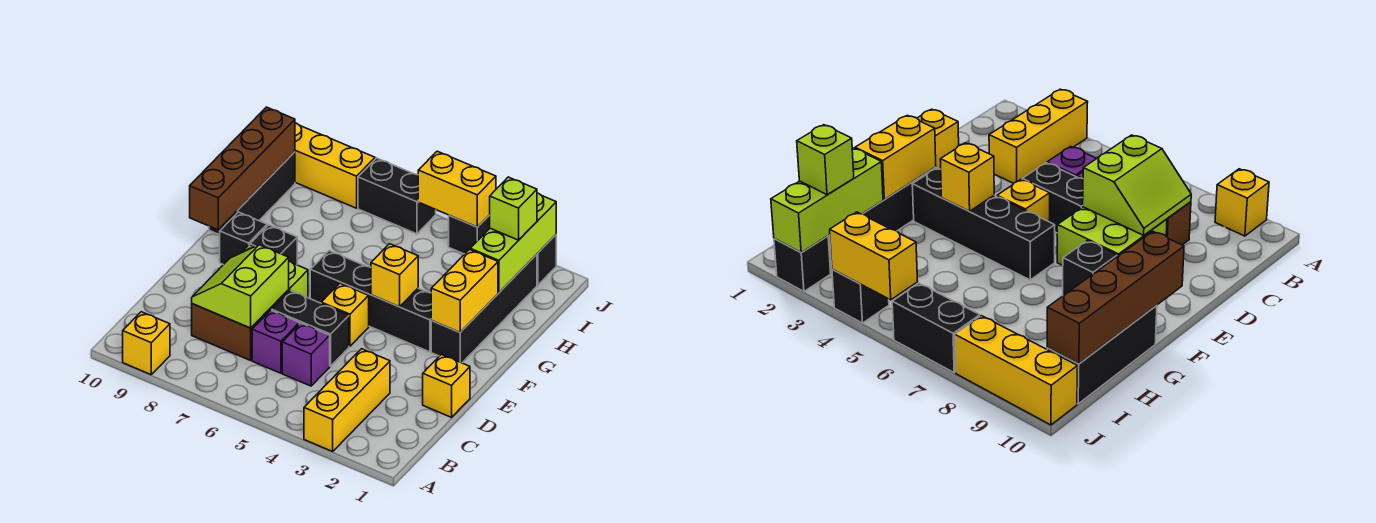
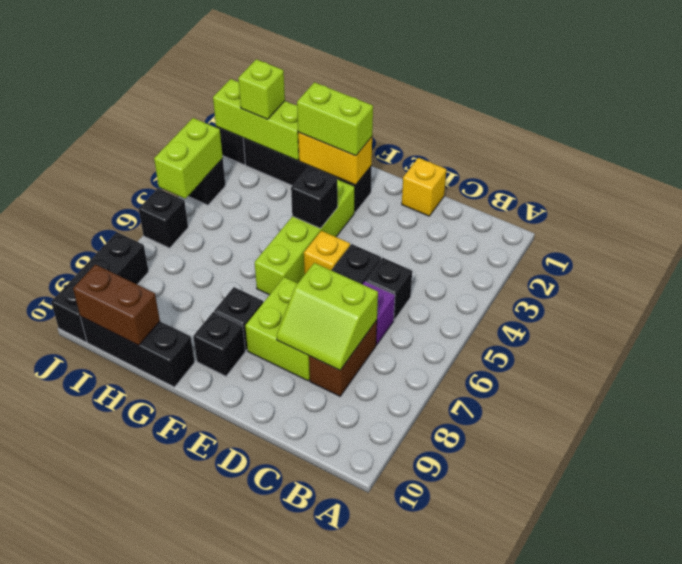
yellow 1x3 brick [304,349,390,451] -> none
yellow 1x1 brick [123,312,170,375] -> none
purple 1x1 brick [282,323,330,386] -> black 1x1 brick [366,258,412,320]
none -> lime 1x2 brick [297,82,373,156]
black 1x4 brick [310,251,432,352] -> lime 1x4 brick [255,179,355,295]
yellow 1x1 brick [371,244,418,307] -> black 1x1 brick [291,167,338,228]
brown 1x4 brick [190,107,295,230] -> brown 1x2 brick [73,265,160,345]
yellow 1x2 brick [418,151,496,227] -> lime 1x2 brick [154,118,223,199]
black 1x2 brick [358,158,436,234] -> black 1x1 brick [139,189,188,248]
yellow 1x3 brick [295,123,375,208] -> black 1x3 brick [51,232,149,342]

